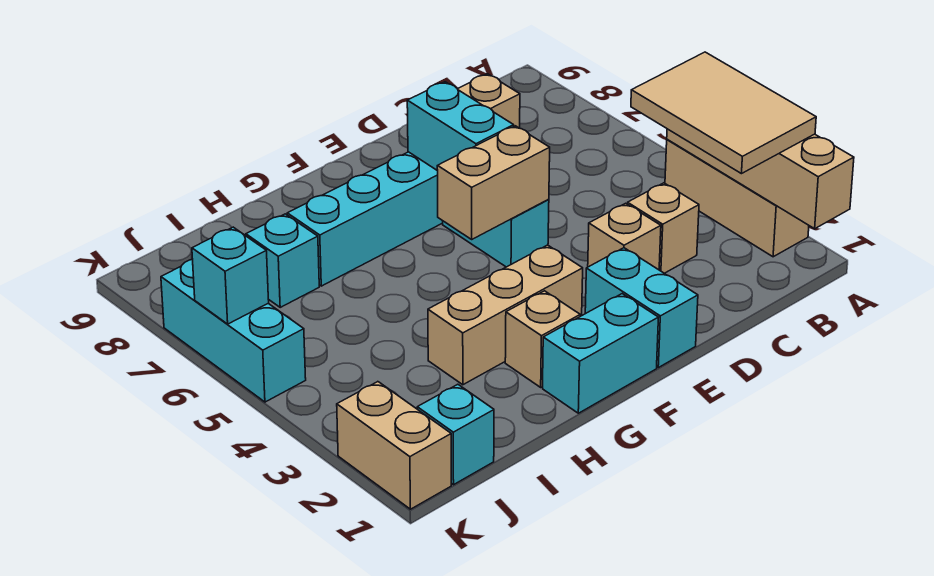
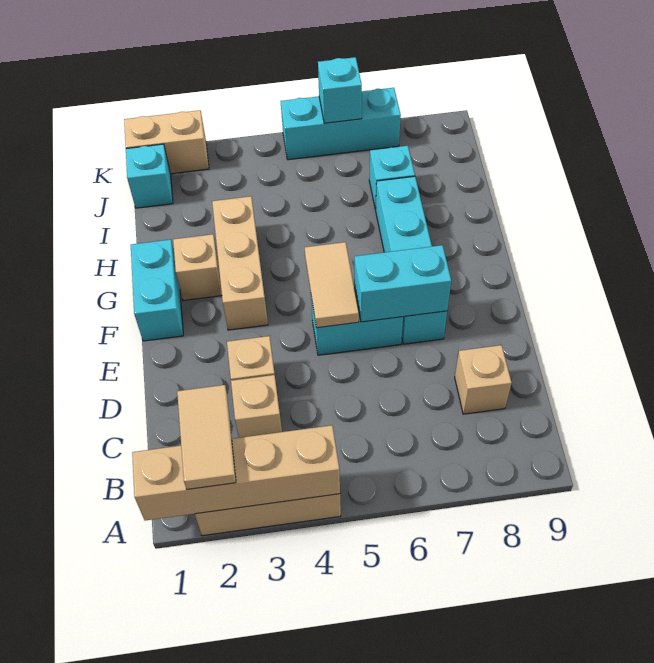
tan 2x3 tile [631,52,816,174] -> tan 1x2 tile [177,385,236,489]
cyan 1x2 brick [585,248,698,368] -> none
tan 1x2 brick [437,126,550,239] -> tan 1x2 tile [305,242,359,328]

